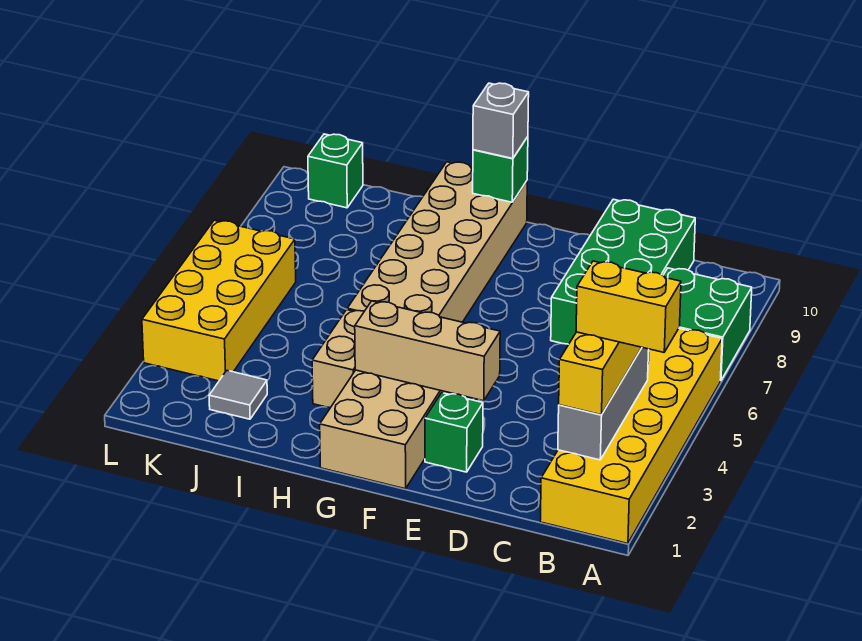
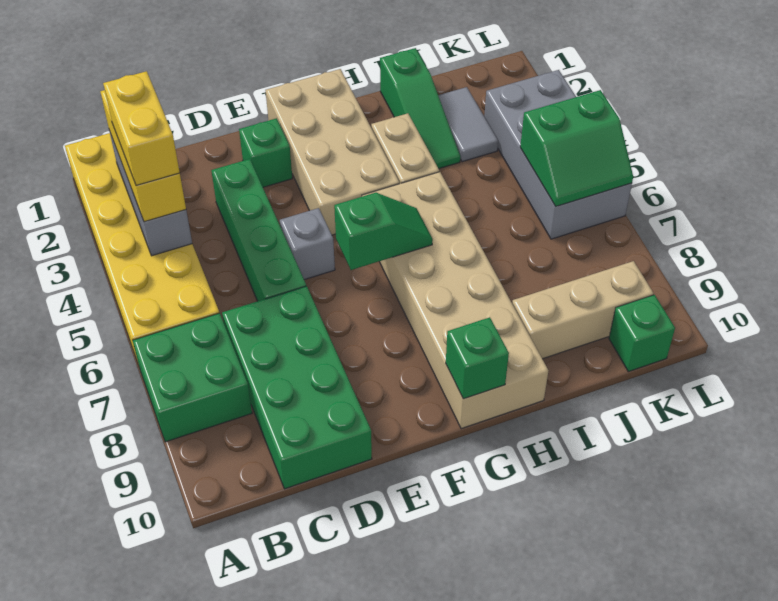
yellow 1x2 brick [576,261,681,352] -> yellow 1x2 brick turned to [103,71,180,185]
none -> green 1x4 brick [211,159,306,301]
tan 1x3 brick [355,301,500,401] -> tan 1x3 brick moved to [512,261,654,359]
none -> green 1x2 slope [334,193,433,270]
grey 1x1 brick [473,83,529,158] -> grey 1x1 brick moved to [280,208,335,280]
none -> green 1x3 slope [380,48,460,169]
grey 1x1 tile [209,371,267,419] -> grey 1x2 tile [438,87,498,162]
yellow 2x4 brick [142,220,296,381] -> grey 2x4 brick [484,70,632,239]
none -> green 2x2 slope [520,90,633,206]

